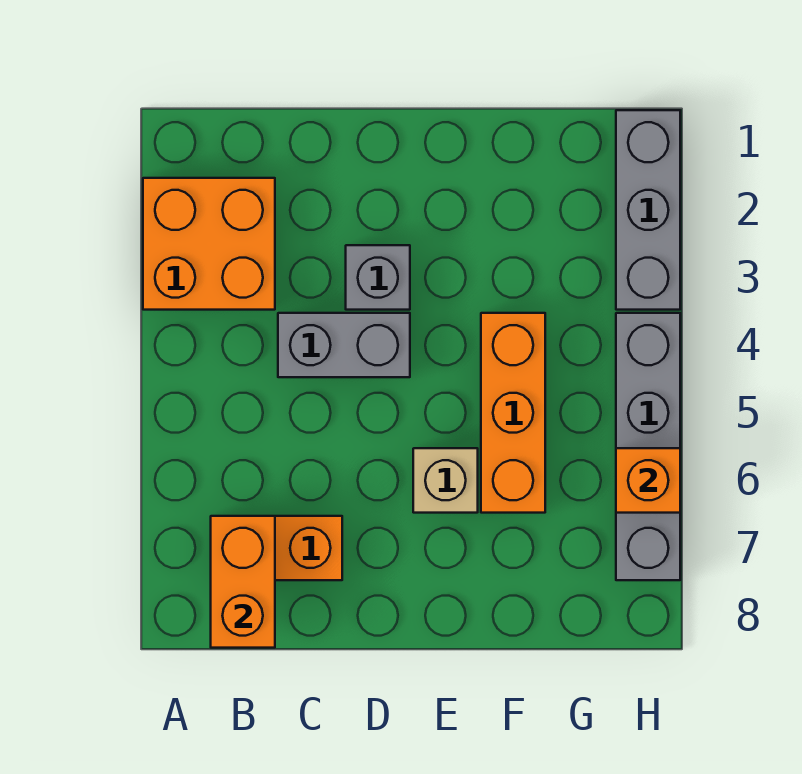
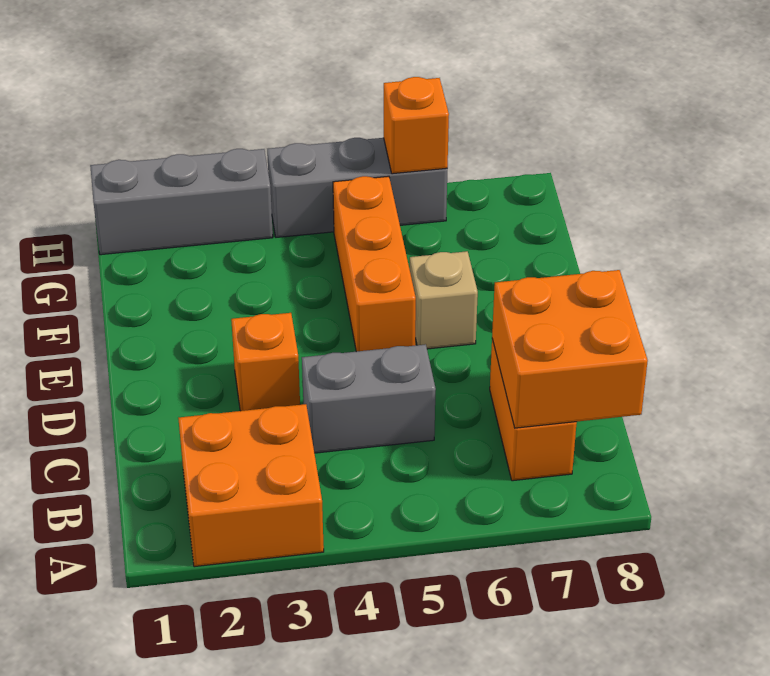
orange 1x2 brick [211,516,275,648] -> orange 2x2 brick [492,270,648,428]
grey 1x2 brick [278,313,410,377] -> grey 1x2 brick turned to [302,344,436,453]
grey 1x1 brick [346,245,410,310] -> orange 1x1 brick [231,313,300,411]
orange 1x3 brick [481,313,545,513] -> orange 1x3 brick turned to [333,176,416,352]
grey 1x4 brick [616,313,680,580] -> grey 1x3 brick [267,138,447,237]

